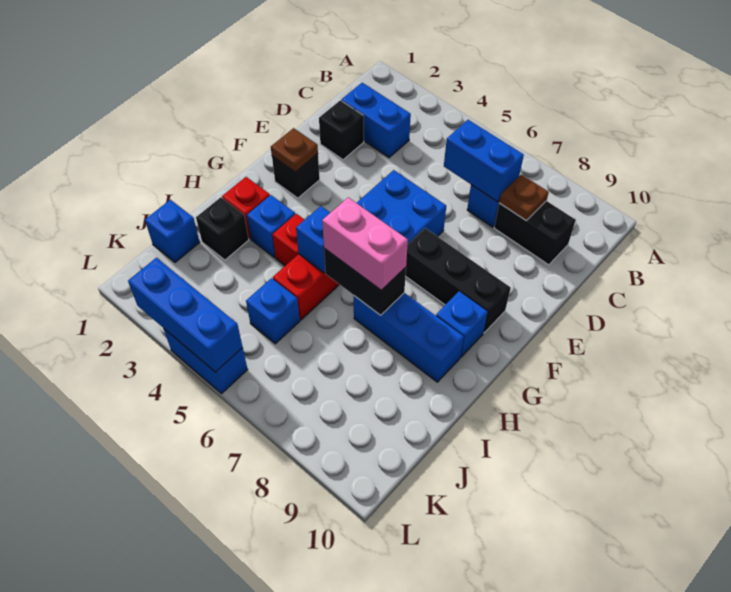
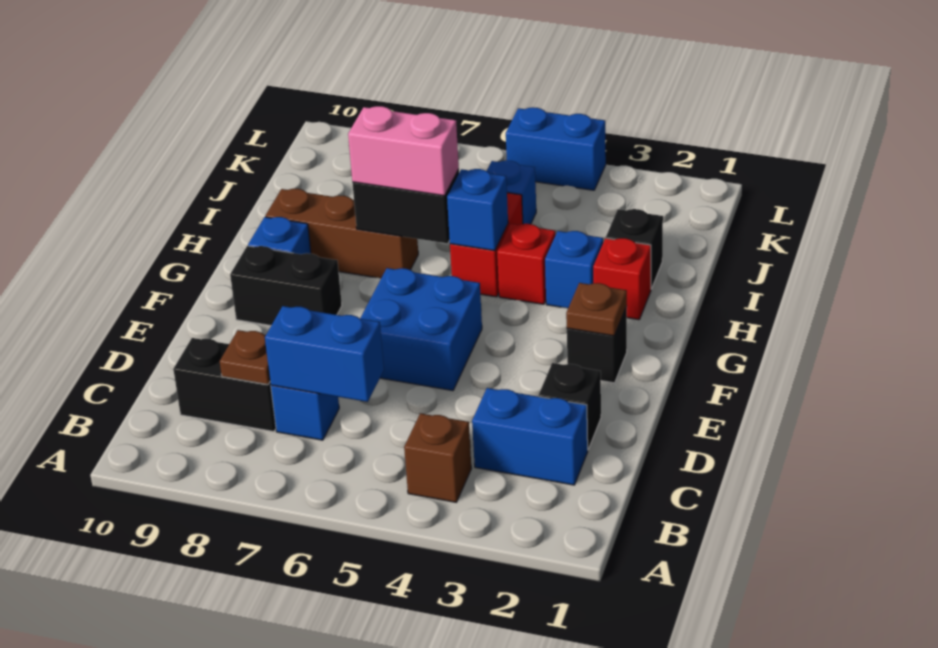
none -> brown 1x1 brick [404,413,471,502]
black 1x3 brick [406,228,511,333] -> black 1x2 brick [230,246,342,325]
blue 1x3 brick [354,293,464,382] -> brown 1x3 brick [265,189,418,278]
blue 1x1 brick [145,200,200,262] -> none
blue 1x3 brick [128,258,243,372] -> none

